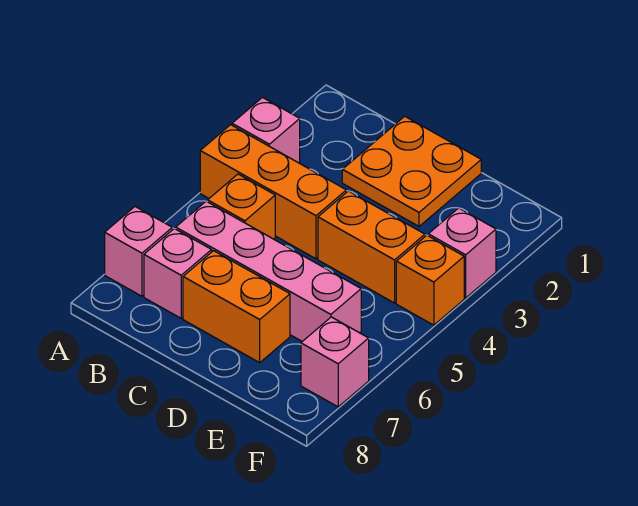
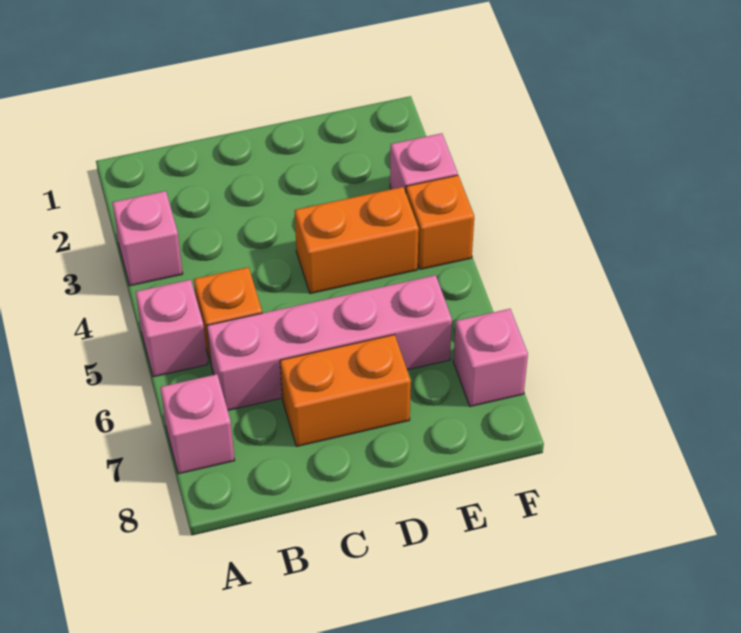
orange 1x3 brick [200,125,346,259] -> none
pink 1x1 brick [144,229,212,318] -> pink 1x1 brick moved to [136,280,208,377]
orange 2x2 plate [342,116,481,226] -> none

